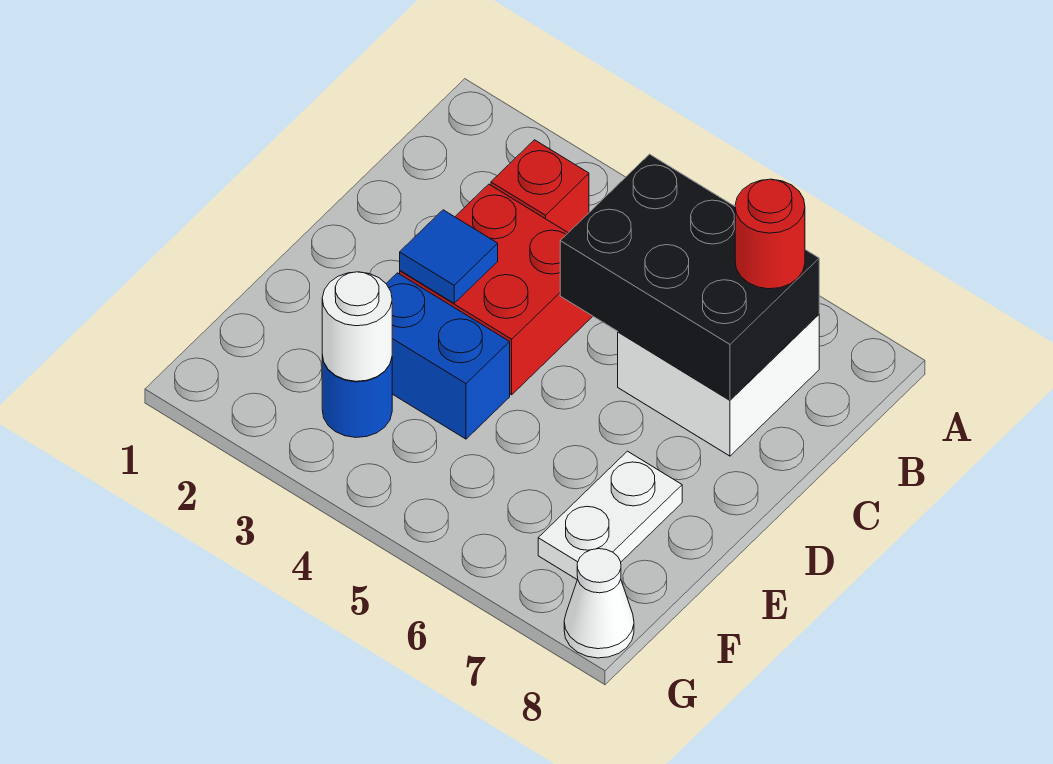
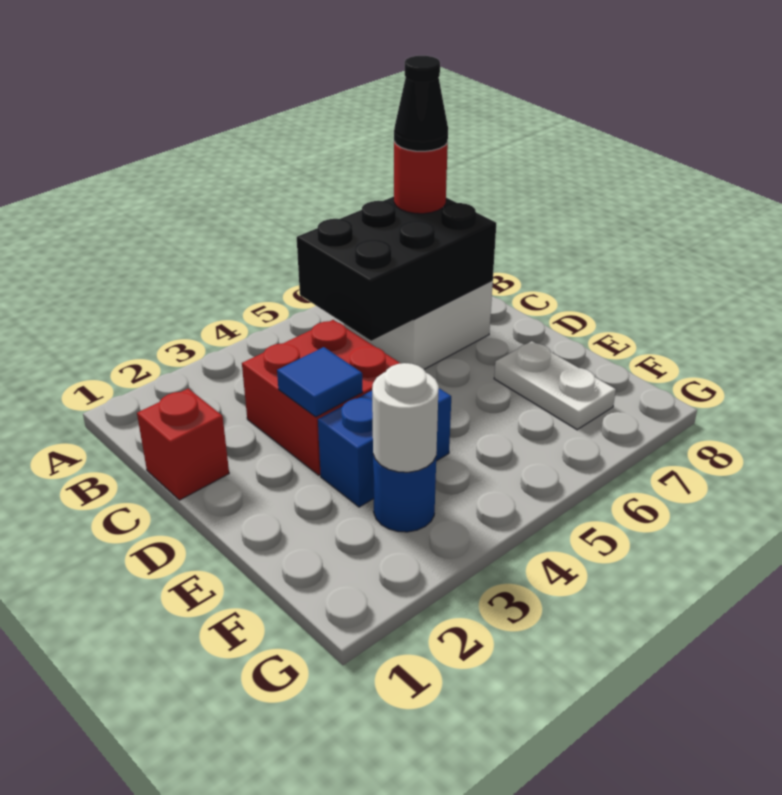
red 1x1 brick [491,140,589,233] -> red 1x1 brick moved to [137,389,229,500]
none -> black 1x1 cone [394,56,448,151]
white 1x1 cone [564,549,634,658] -> none

